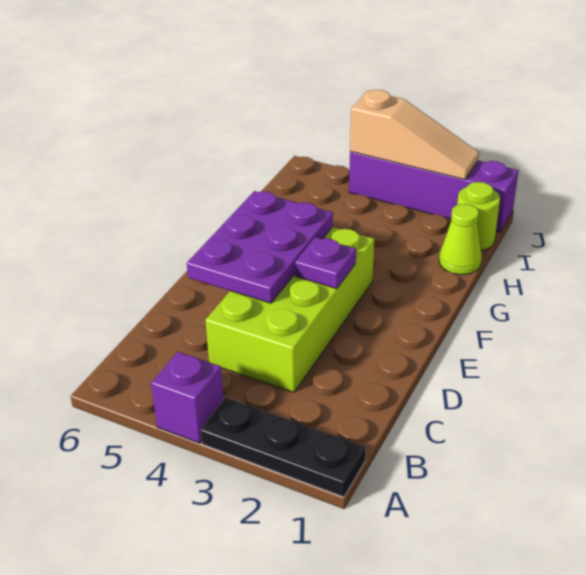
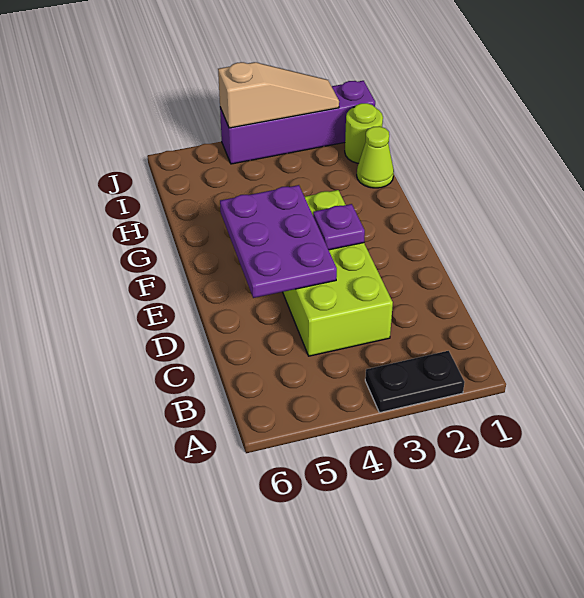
black 1x3 plate [201,398,366,497] -> black 1x2 plate [365,351,465,413]
purple 1x1 brick [151,352,224,443] -> none

